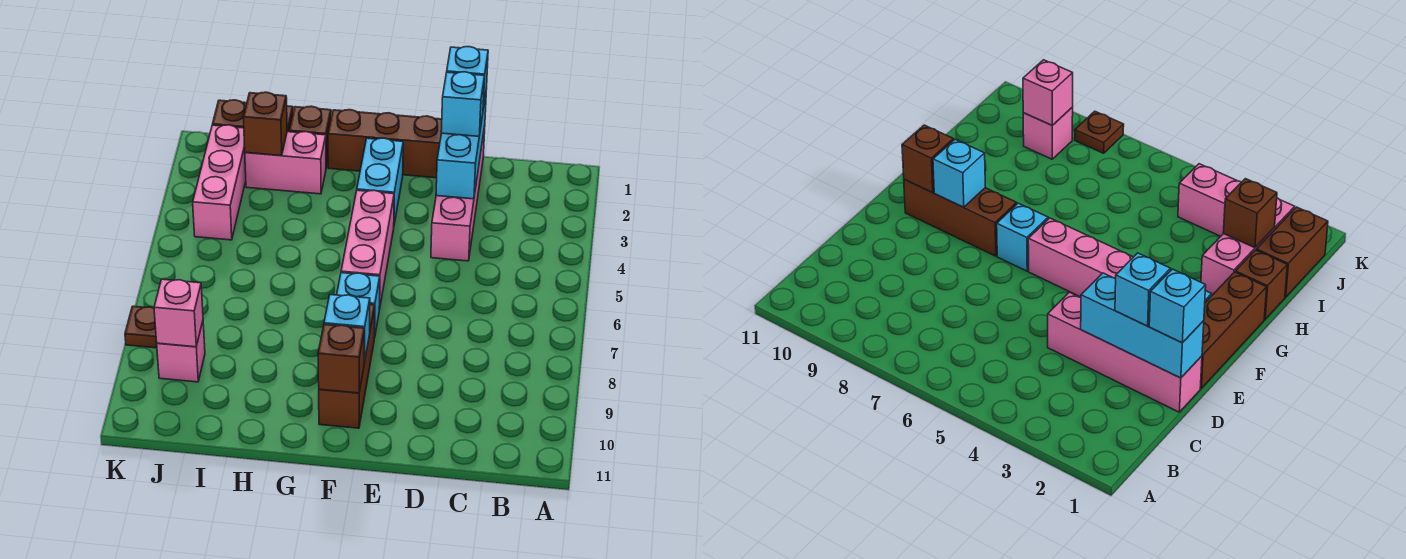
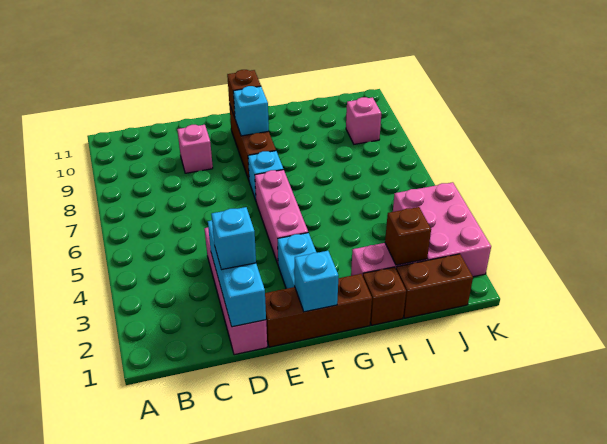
cyan 1x1 brick [447,47,488,108] -> cyan 1x1 brick moved to [295,251,339,312]
pink 1x3 brick [193,125,246,240] -> pink 2x3 brick [393,182,491,277]
pink 1x1 brick [154,279,203,347] -> pink 1x1 brick moved to [177,124,213,173]
brown 1x1 plate [125,306,157,348] -> none

